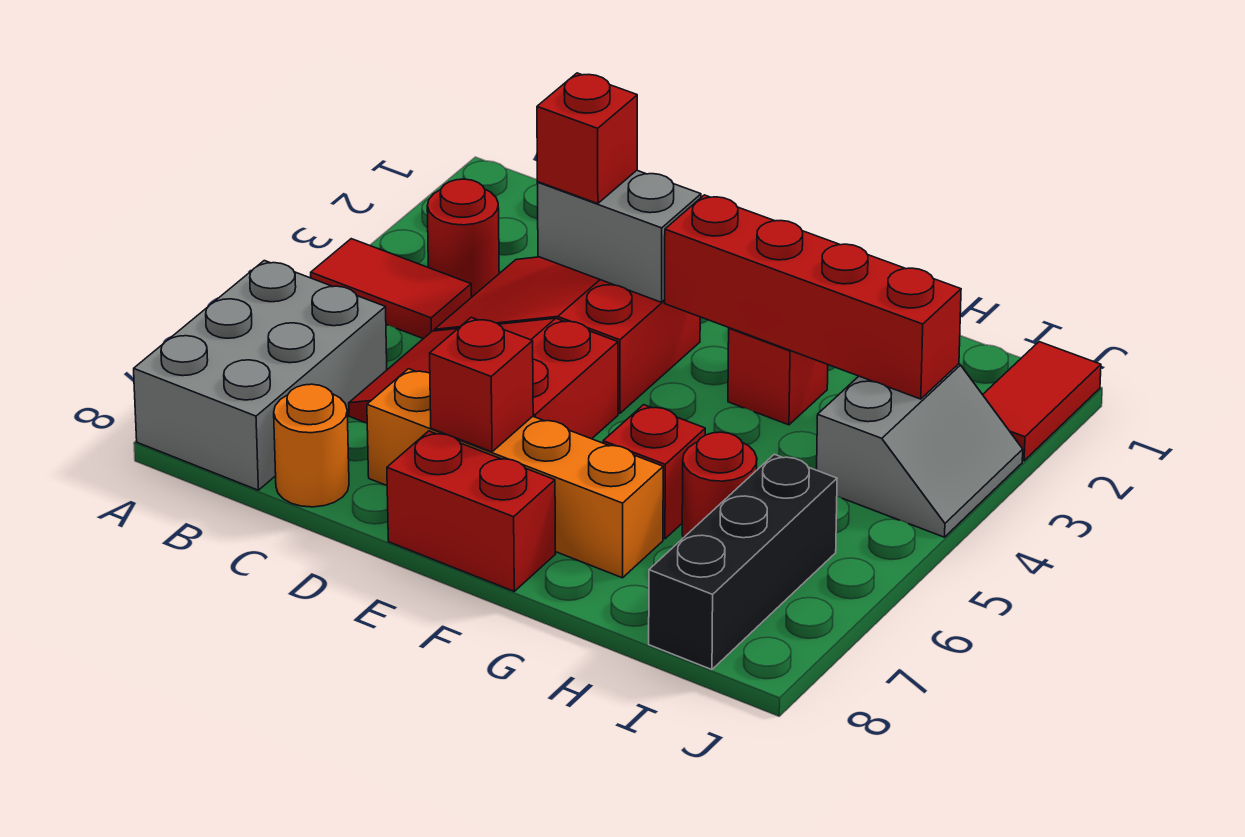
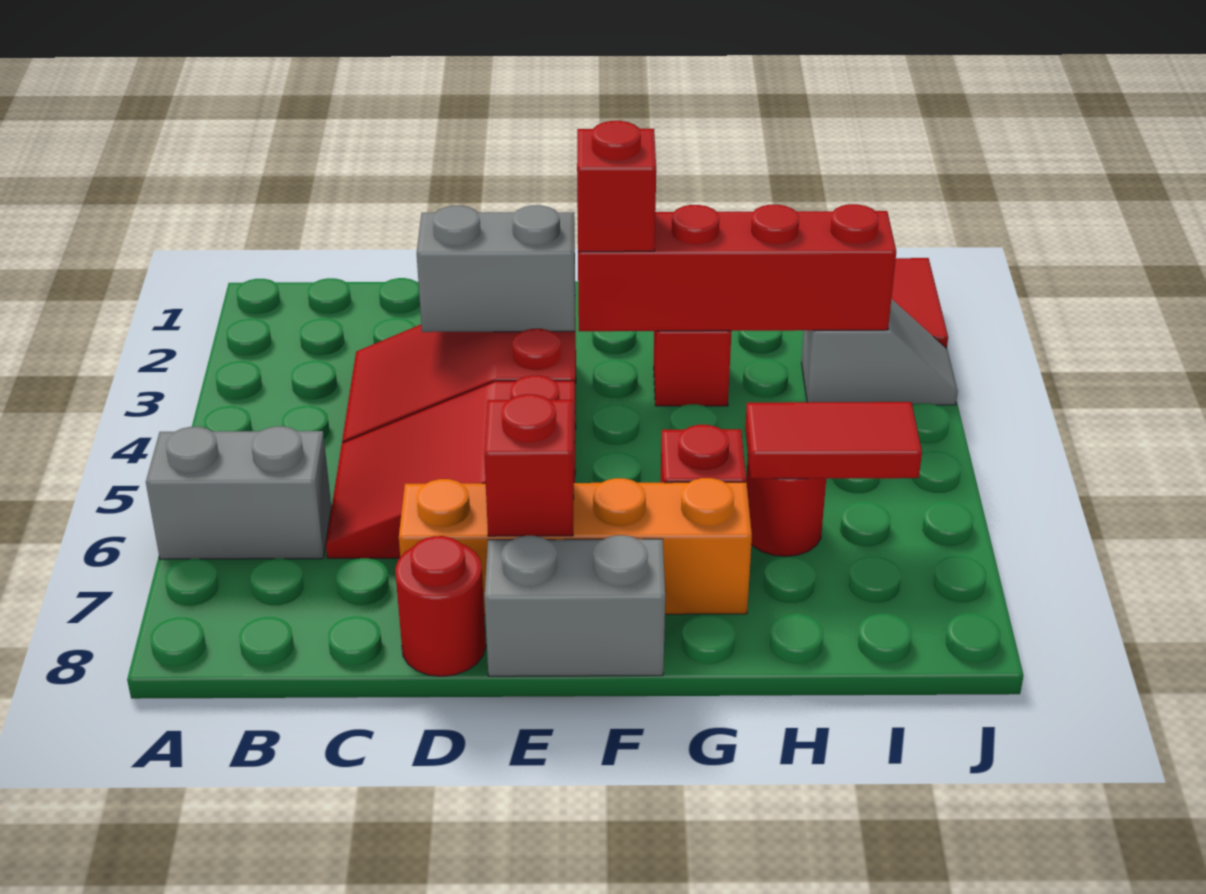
red 1x2 tile [311,239,471,339] -> red 1x2 tile moved to [745,402,922,479]
grey 2x3 brick [134,261,387,490] -> grey 1x2 brick [146,426,331,559]
red 1x1 round brick [427,179,499,297] -> red 1x1 round brick moved to [395,536,486,676]
orange 1x1 round brick [274,384,349,507] -> none
red 1x1 brick [537,73,637,204] -> red 1x1 brick moved to [577,121,656,252]
red 1x2 brick [387,431,555,591] -> grey 1x2 brick [485,535,665,676]
grey 2x2 slope [817,364,1023,537] -> grey 1x2 slope [801,299,958,405]
black 1x3 brick [649,454,837,670] -> none

